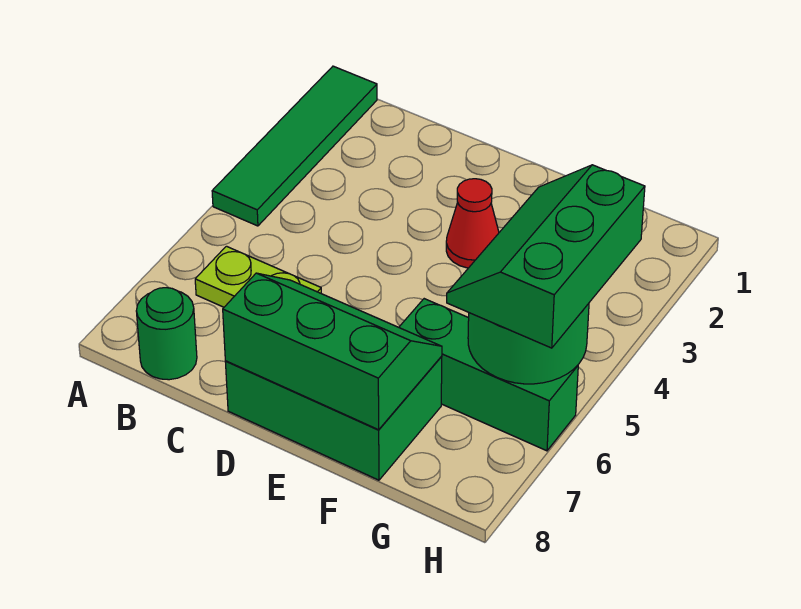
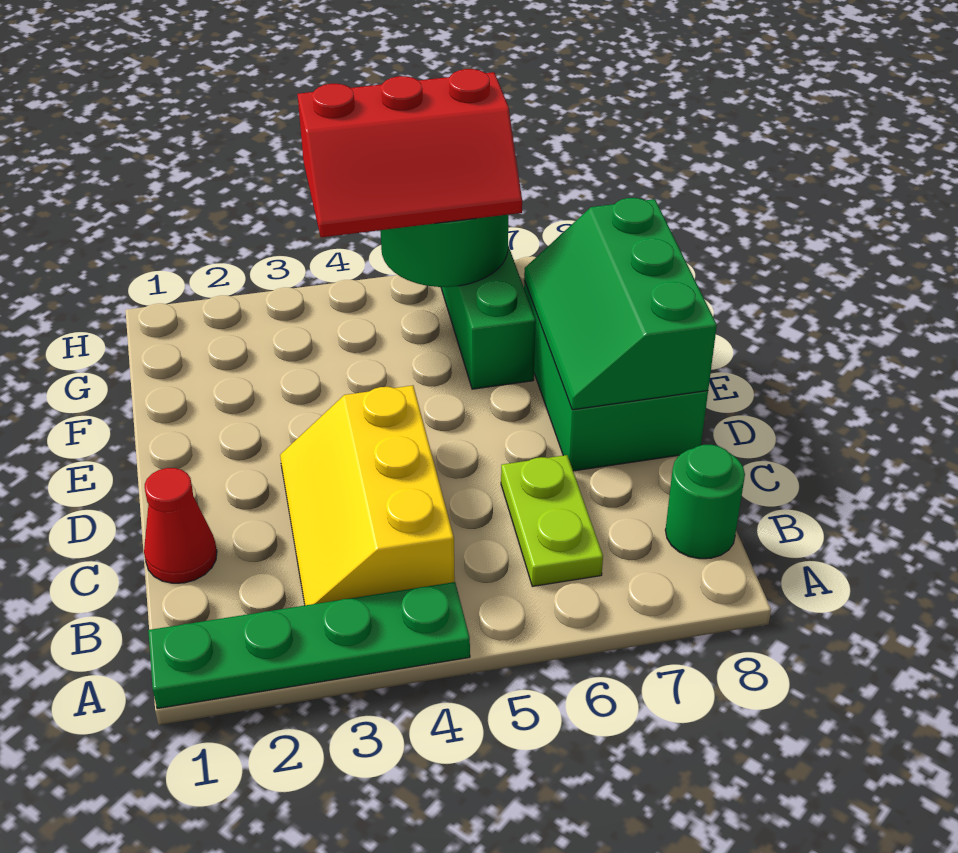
green 1x4 tile [212,66,377,226] -> green 1x4 plate [148,582,470,709]
none -> yellow 2x3 slope [280,385,455,605]
red 1x1 cone [446,179,499,268] -> red 1x1 cone moved to [144,468,217,583]
green 2x3 slope [447,165,645,348] -> red 2x3 slope [297,69,522,237]

